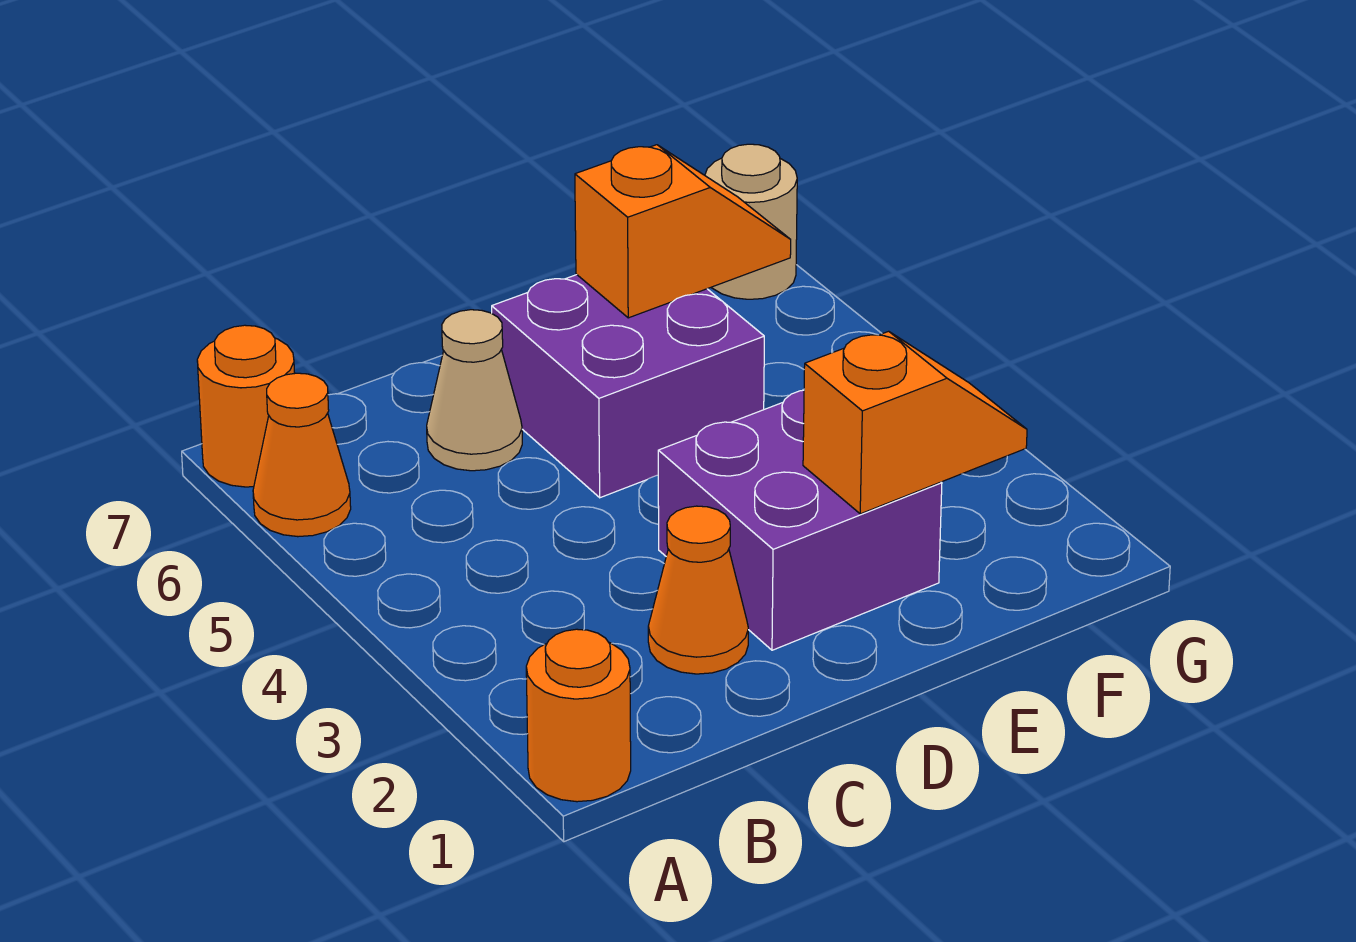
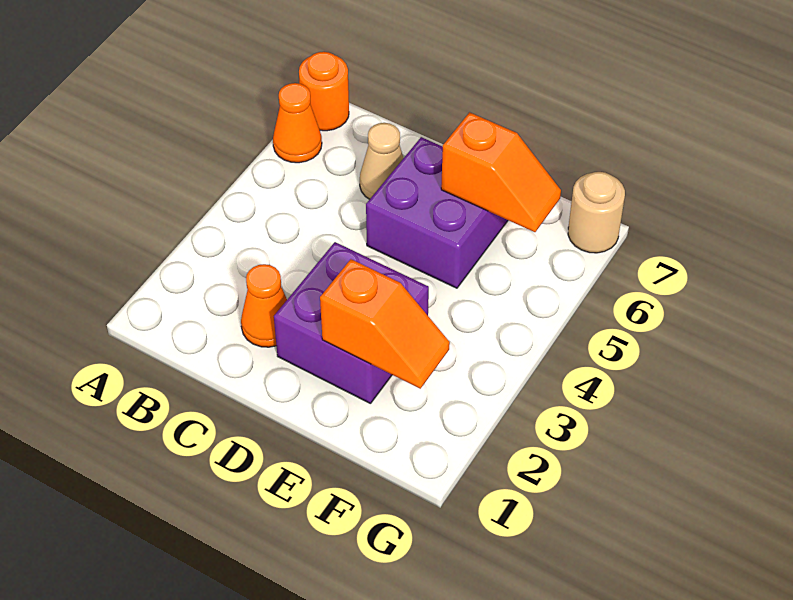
orange 1x1 round brick [526,629,631,802] -> none

